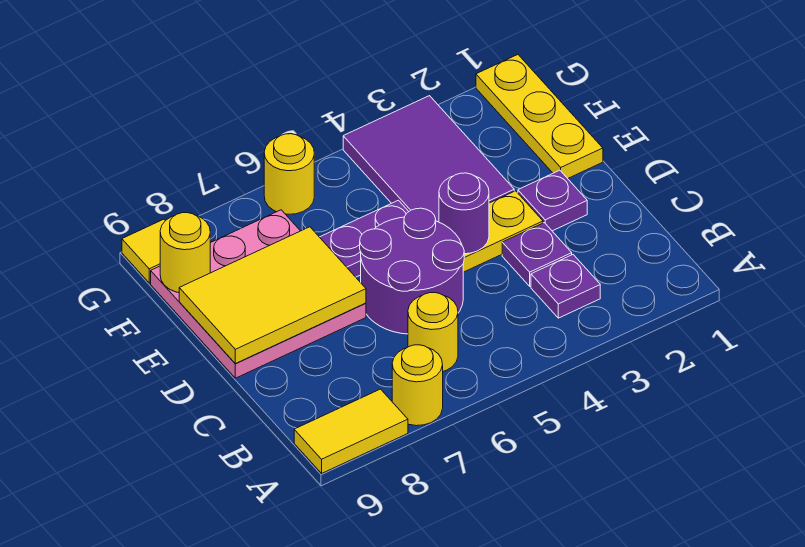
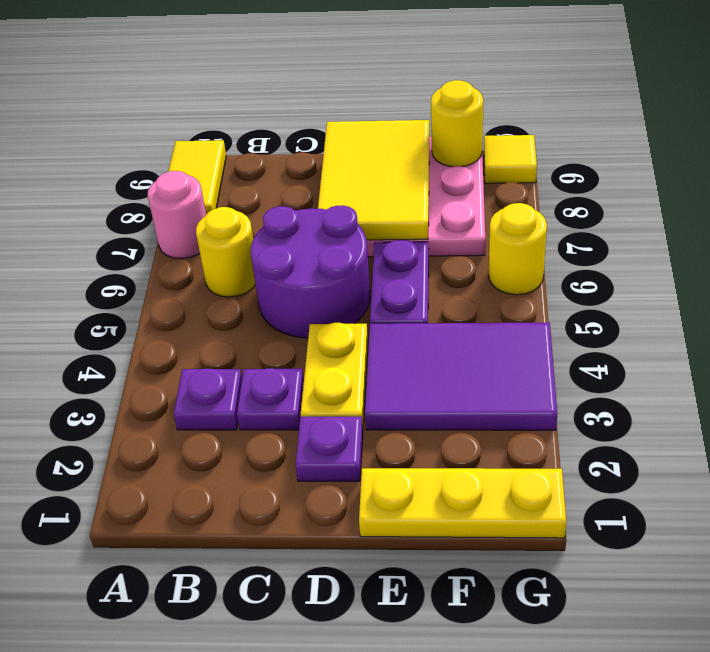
yellow 1x1 round brick [392,345,443,426] -> pink 1x1 round brick [148,171,206,259]
purple 1x1 round brick [439,173,489,254] -> none

